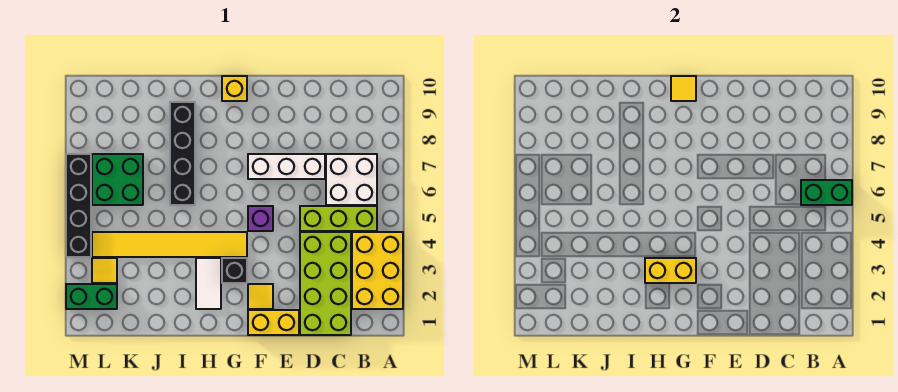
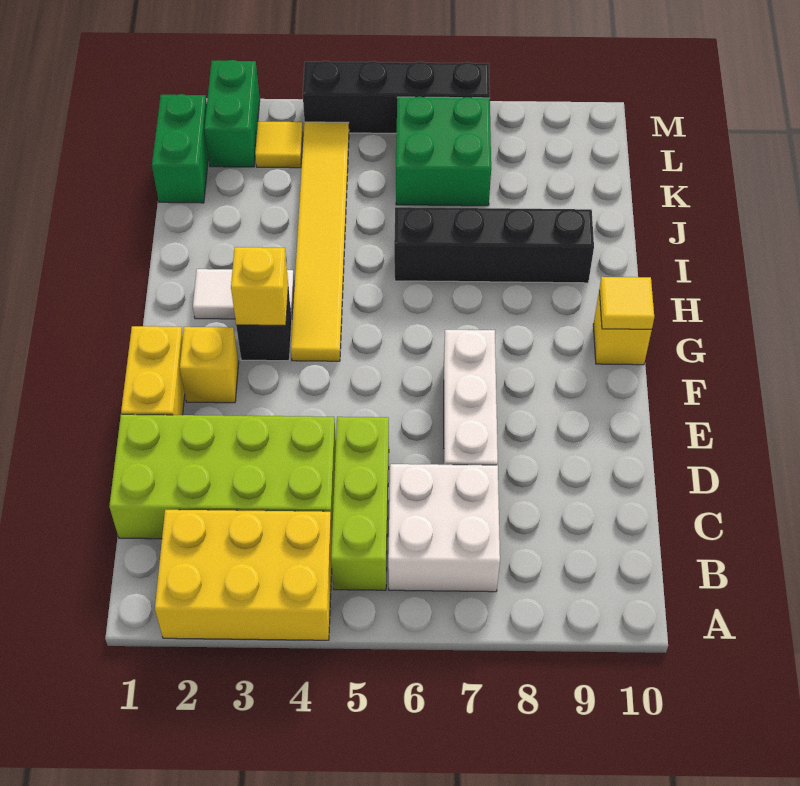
green 1x2 brick [801,180,852,205] -> green 1x2 brick moved to [152,94,208,203]
yellow 1x1 tile [248,284,273,309] -> yellow 1x1 brick [180,327,239,403]
purple 1x1 brick [248,206,273,231] -> none
yellow 1x2 brick [645,258,696,283] -> yellow 1x1 brick [231,247,288,325]

